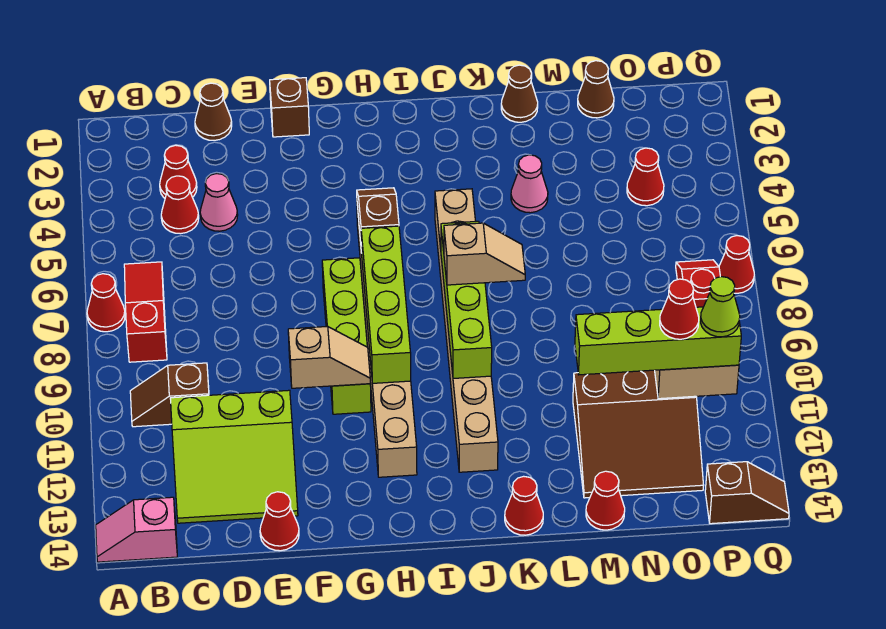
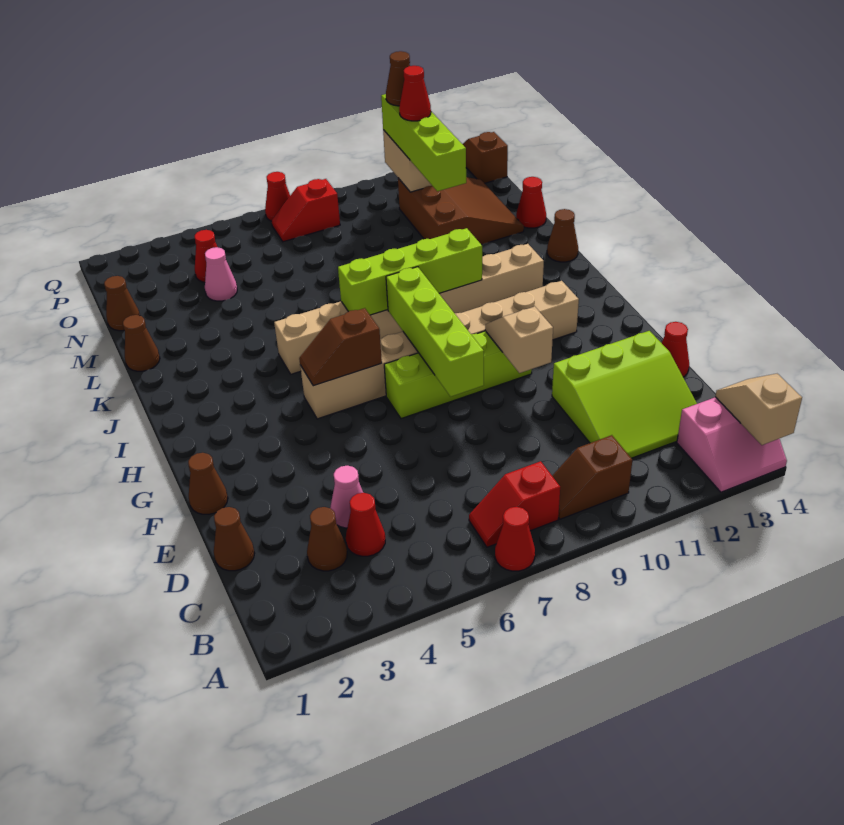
pink 1x2 slope [96,497,177,562] -> pink 2x2 slope [677,397,787,492]
red 1x3 slope [124,262,167,362] -> red 1x2 slope [469,461,560,547]
brown 1x2 slope [130,363,209,427] -> brown 1x2 slope turned to [552,435,632,519]
red 1x1 cone [160,145,197,198] -> brown 1x1 cone [307,507,347,571]
lime 3x3 slope [170,390,298,523] -> lime 3x3 slope turned to [552,331,697,458]
brown 1x1 brick [270,78,309,137] -> brown 1x1 cone [188,453,228,514]
lime 1x4 brick [361,226,411,383] -> lime 1x4 brick turned to [386,267,484,396]
tan 1x2 slope [444,223,525,285] -> tan 1x2 slope moved to [715,374,802,445]
red 1x1 cone [505,476,543,535] -> brown 1x1 cone [547,209,578,262]
pink 1x1 cone [511,155,548,213] -> pink 1x1 cone moved to [205,247,237,301]
lime 1x1 cone [700,277,740,337] -> brown 1x1 cone [386,51,410,106]

